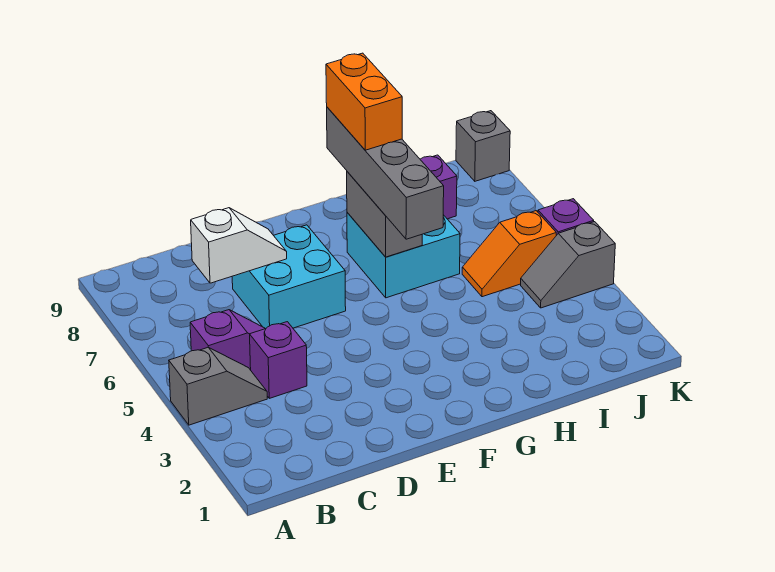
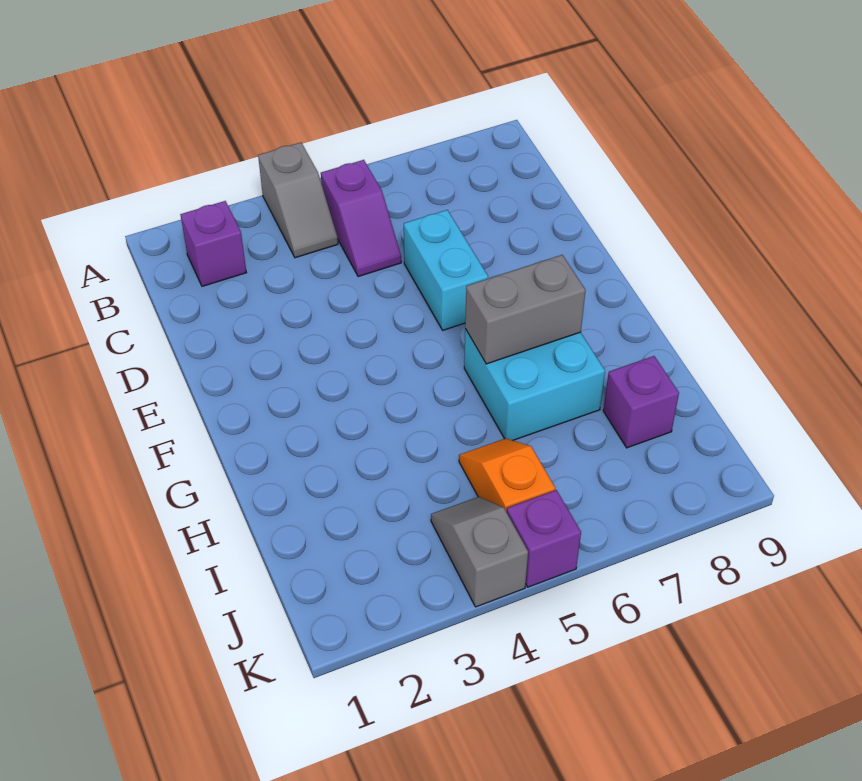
purple 1x1 brick [250,322,307,398] -> purple 1x1 brick moved to [180,201,246,286]
white 1x2 slope [191,208,287,283] -> none
cyan 2x2 brick [232,225,346,329] -> cyan 1x2 brick [404,210,488,330]
grey 1x4 brick [327,107,444,239] -> none
orange 1x2 brick [326,53,402,150] -> none
grey 1x1 brick [456,111,510,181] -> none

